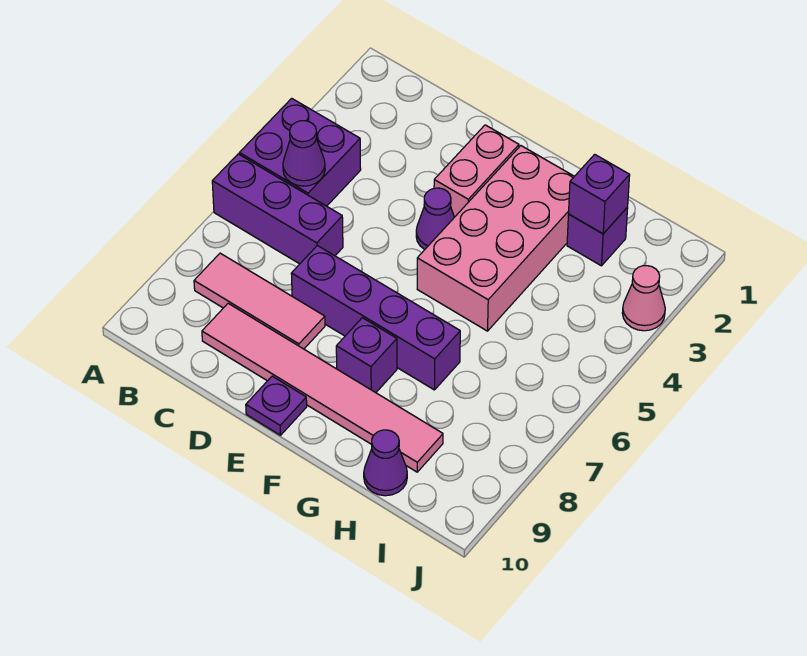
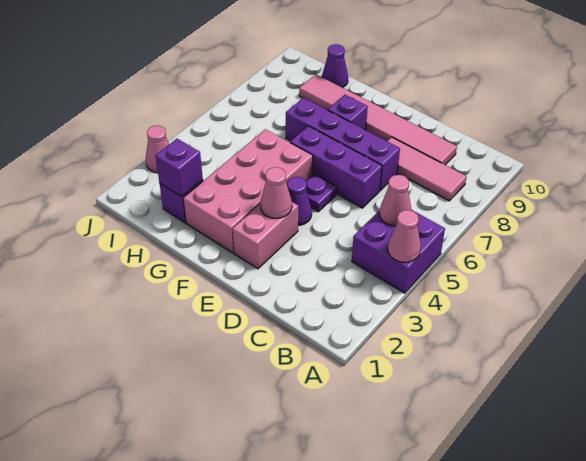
none -> pink 1x1 cone [388,210,421,262]
purple 1x3 brick [212,154,343,264] -> purple 1x3 brick moved to [290,126,382,208]
purple 1x1 cone [283,121,325,186] -> pink 1x1 cone [379,175,412,226]
none -> pink 1x1 cone [260,167,292,218]
purple 1x1 plate [246,376,307,435] -> purple 1x1 plate moved to [306,174,337,212]

